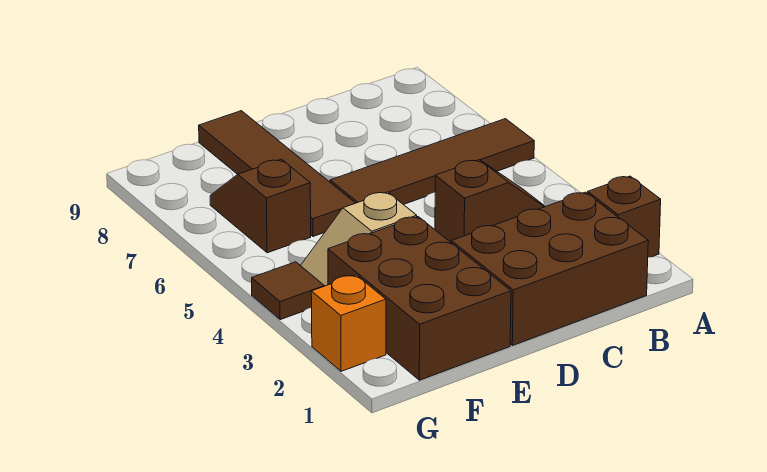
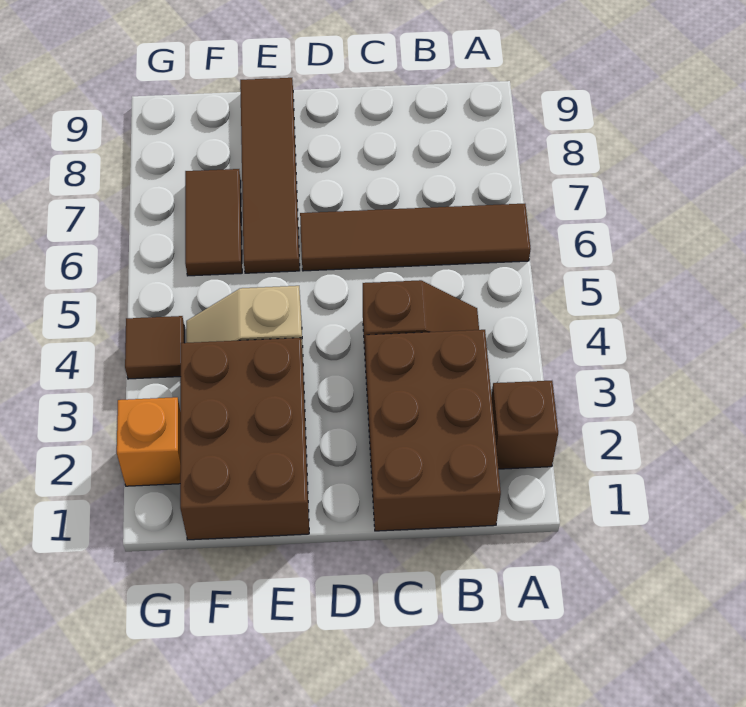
brown 2x3 brick [451,192,648,346] -> brown 2x3 brick turned to [365,330,501,531]
brown 1x2 slope [210,159,311,253] -> brown 1x2 tile [185,169,242,276]

